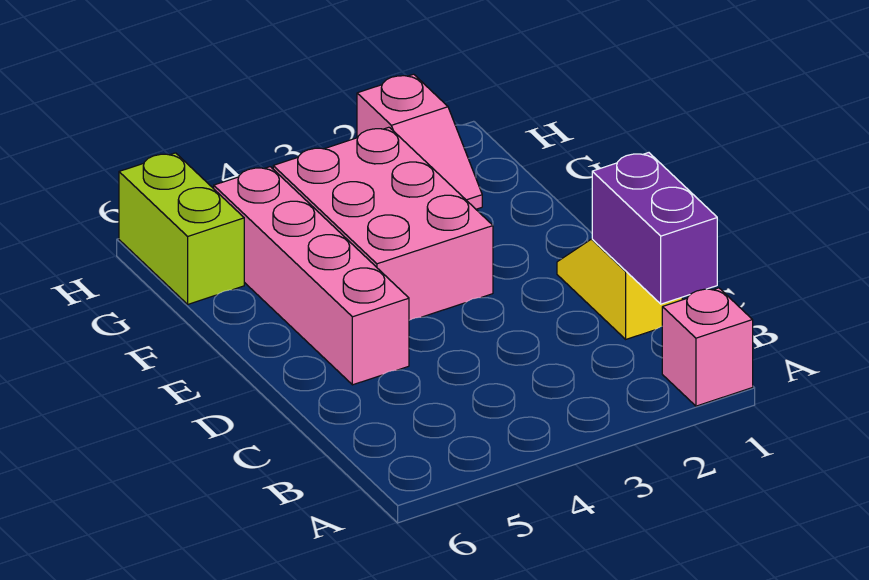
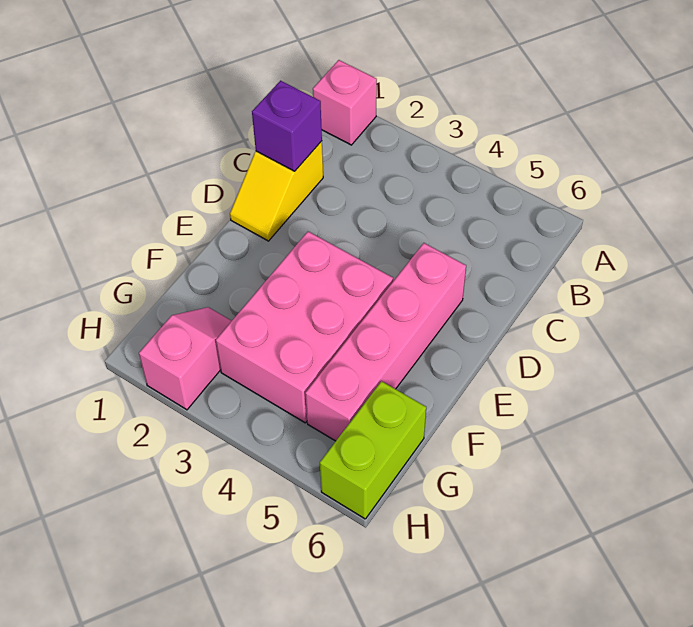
purple 1x2 brick [592,153,717,304] -> purple 1x1 brick [252,81,322,171]

